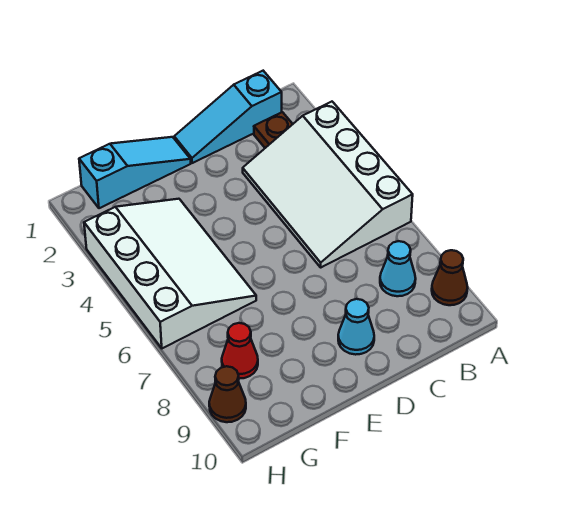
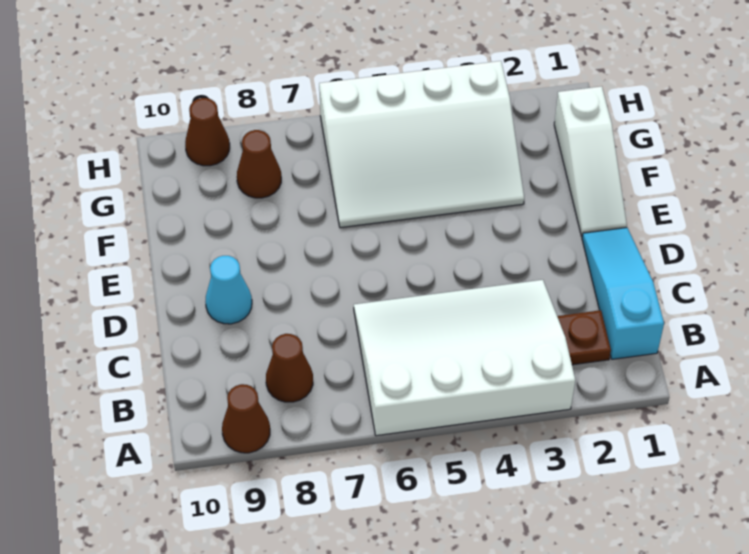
cyan 1x1 cone [380,241,416,296] -> brown 1x1 cone [266,334,313,402]
cyan 1x3 slope [79,137,191,208] -> white 1x3 slope [554,86,627,236]
red 1x1 cone [222,323,258,379] -> brown 1x1 cone [237,130,281,198]

